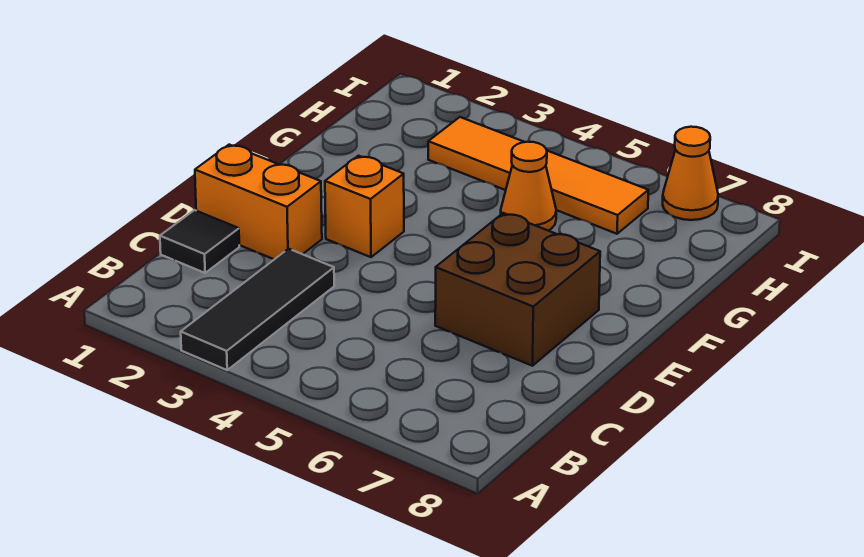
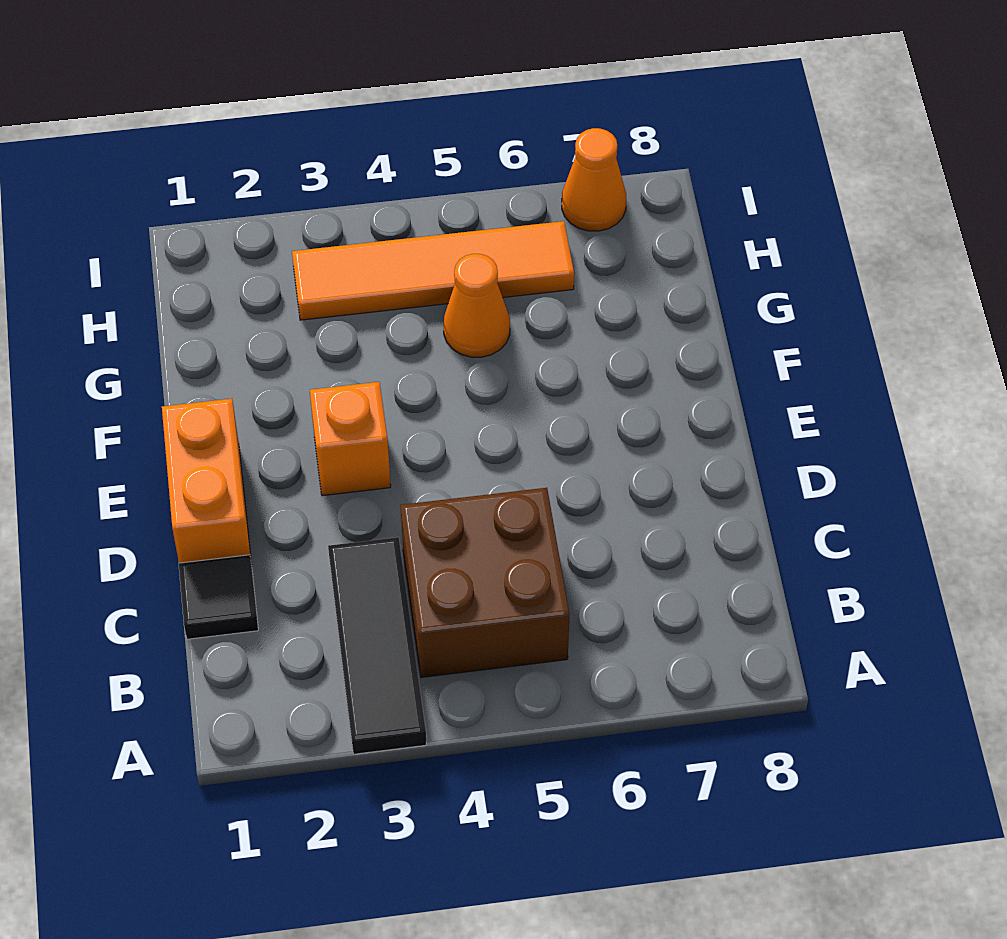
orange 1x2 brick [195,145,322,259] -> orange 1x2 brick turned to [162,399,251,563]
brown 2x2 brick [435,213,600,366] -> brown 2x2 brick moved to [401,488,570,677]

